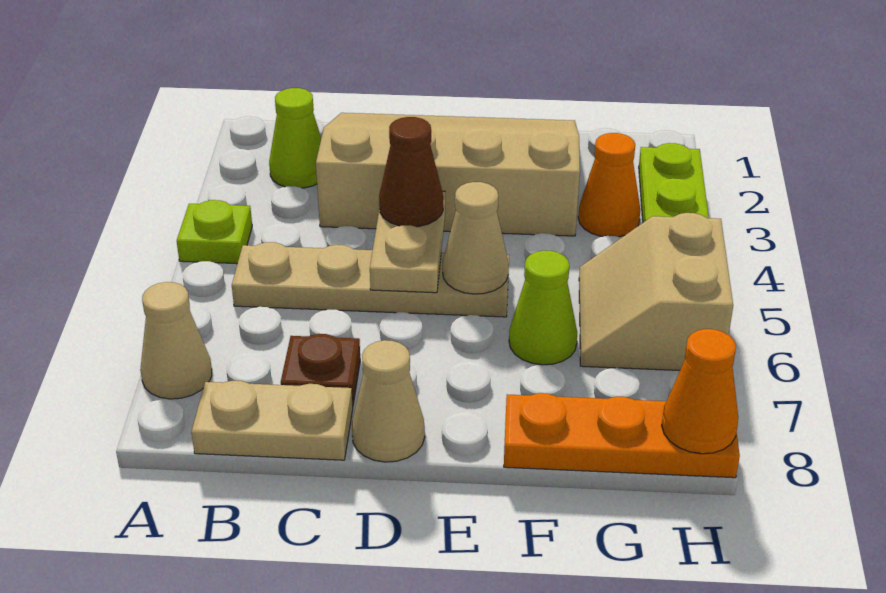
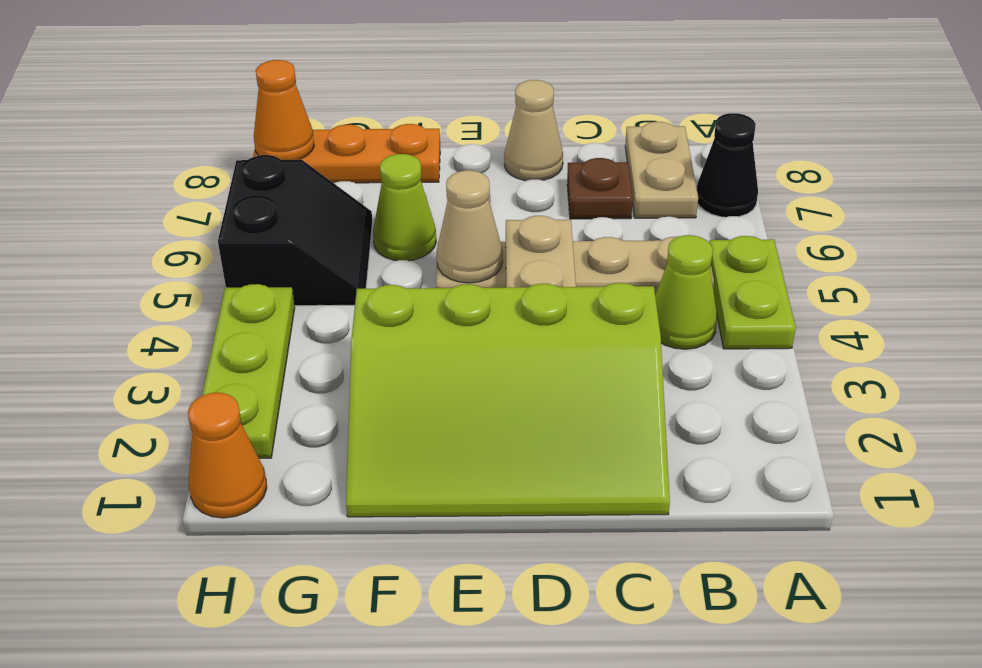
lime 1x1 plate [177,200,252,264] -> lime 1x2 plate [709,236,796,349]
tan 1x1 cone [140,282,212,399] -> black 1x1 cone [697,113,758,217]
lime 1x1 cone [269,88,321,188] -> lime 1x1 cone moved to [655,235,717,349]
tan 1x2 plate [191,381,353,460] -> tan 1x2 plate turned to [625,122,698,218]
tan 3x4 slope [316,113,580,236] -> lime 3x4 slope [346,283,670,517]
brown 1x1 cone [379,117,443,227] -> none
orange 1x1 cone [578,133,640,237] -> orange 1x1 cone moved to [188,393,267,518]
tan 2x2 slope [579,213,733,370] -> black 2x2 slope [218,155,373,306]

